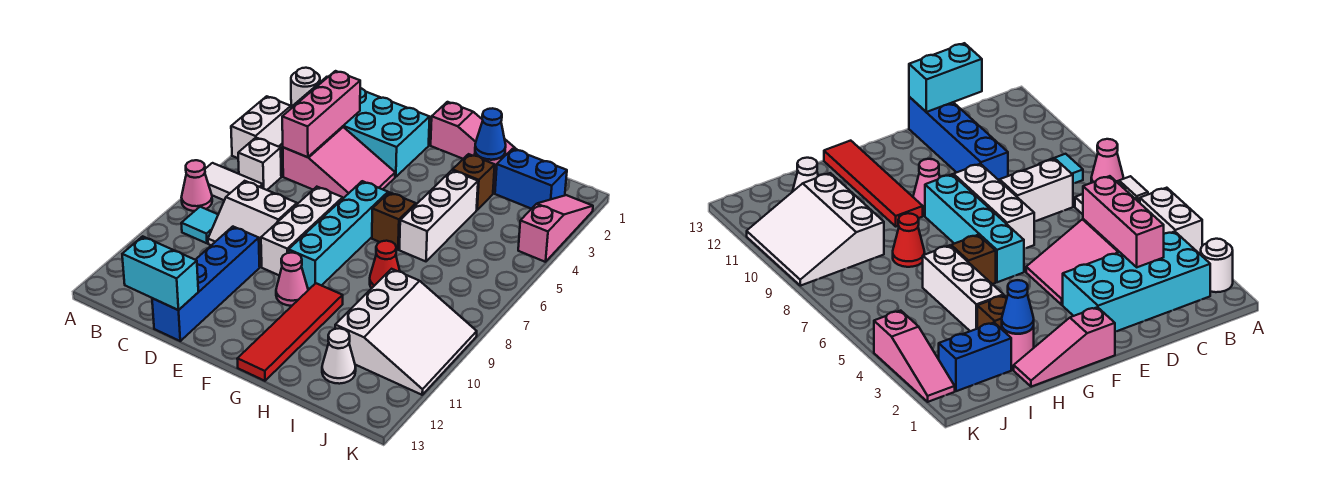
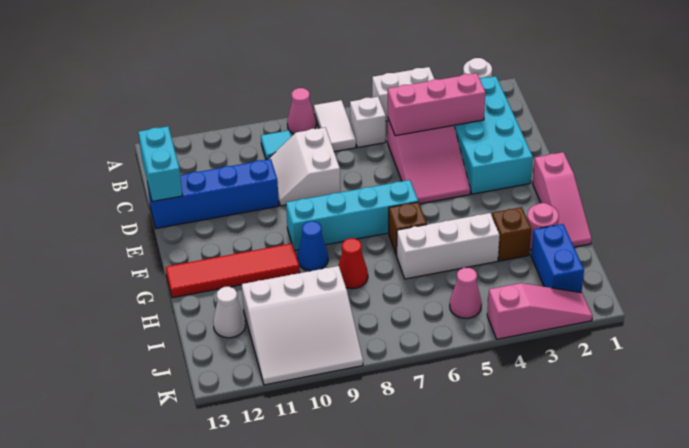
white 1x3 brick [261,187,343,276] -> none
pink 1x1 cone [276,253,308,306] -> pink 1x1 cone moved to [450,268,482,318]
blue 1x1 cone [475,108,506,160] -> blue 1x1 cone moved to [297,221,328,271]

